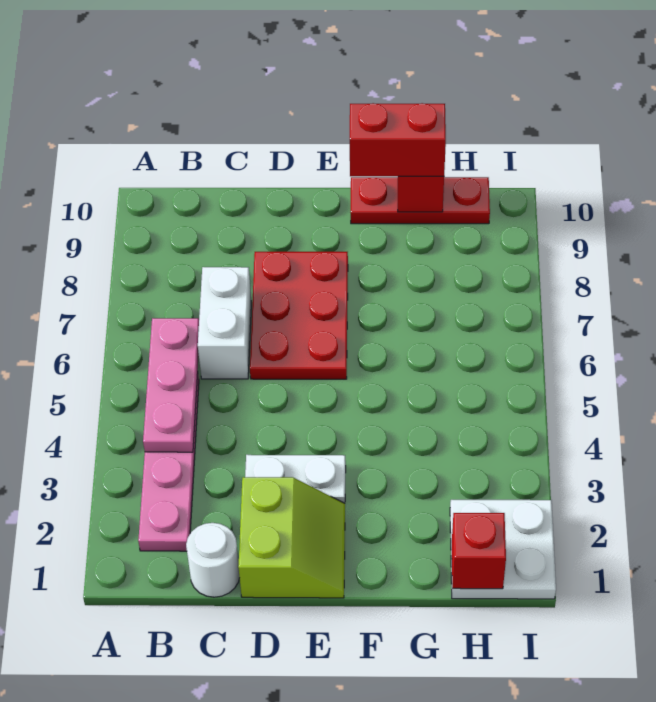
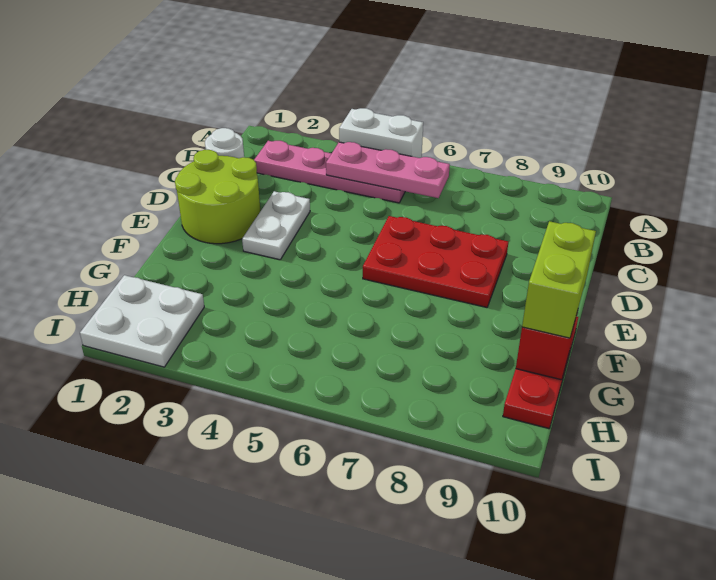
white 1x2 brick [198,267,251,379] -> white 1x2 brick moved to [339,108,423,158]
lime 2x2 slope [238,477,345,598] -> lime 2x2 round brick [175,150,260,244]
red 1x2 brick [350,103,446,177] -> lime 1x2 brick [522,221,596,338]
red 1x1 brick [452,513,506,589] -> none

